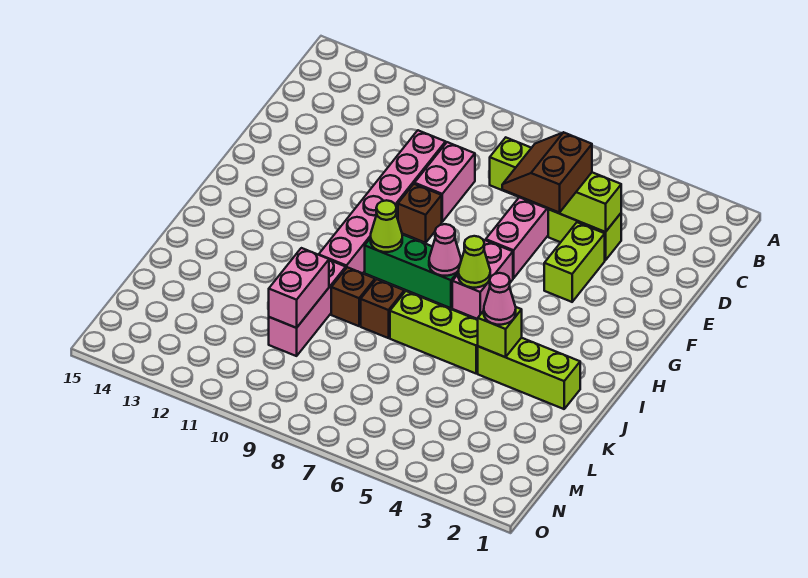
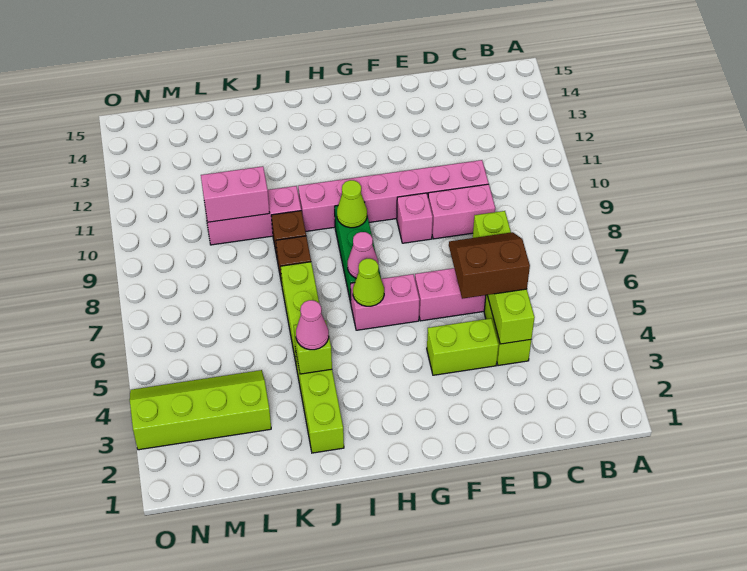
brown 1x1 brick [398,184,442,243] -> pink 1x1 brick [397,193,433,243]
none -> lime 2x4 slope [130,370,271,450]

